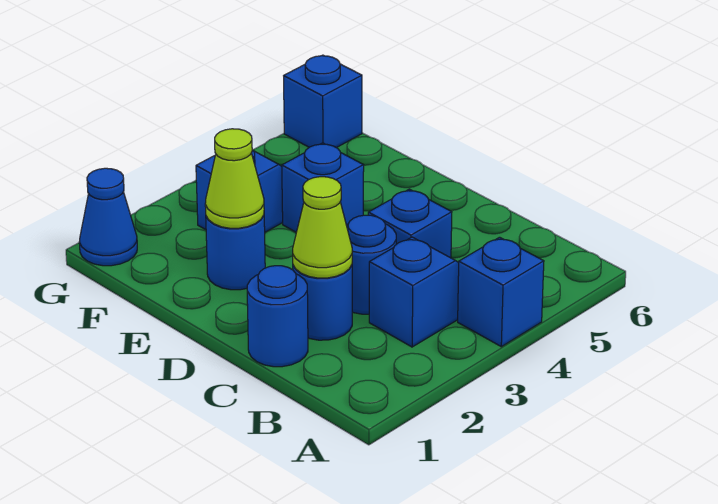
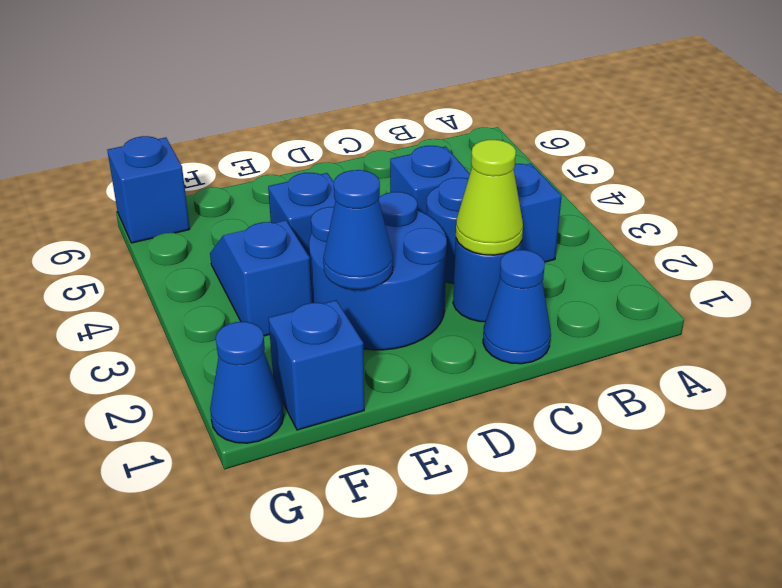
blue 1x1 brick [458,237,544,347] -> blue 1x1 brick moved to [268,300,364,430]
blue 1x1 round brick [247,266,308,367] -> blue 1x1 cone [483,250,551,364]
blue 1x1 round brick [206,216,265,290] -> blue 2x2 round brick [309,192,447,350]
lime 1x1 cone [205,129,264,228] -> blue 1x1 cone [323,170,393,289]

